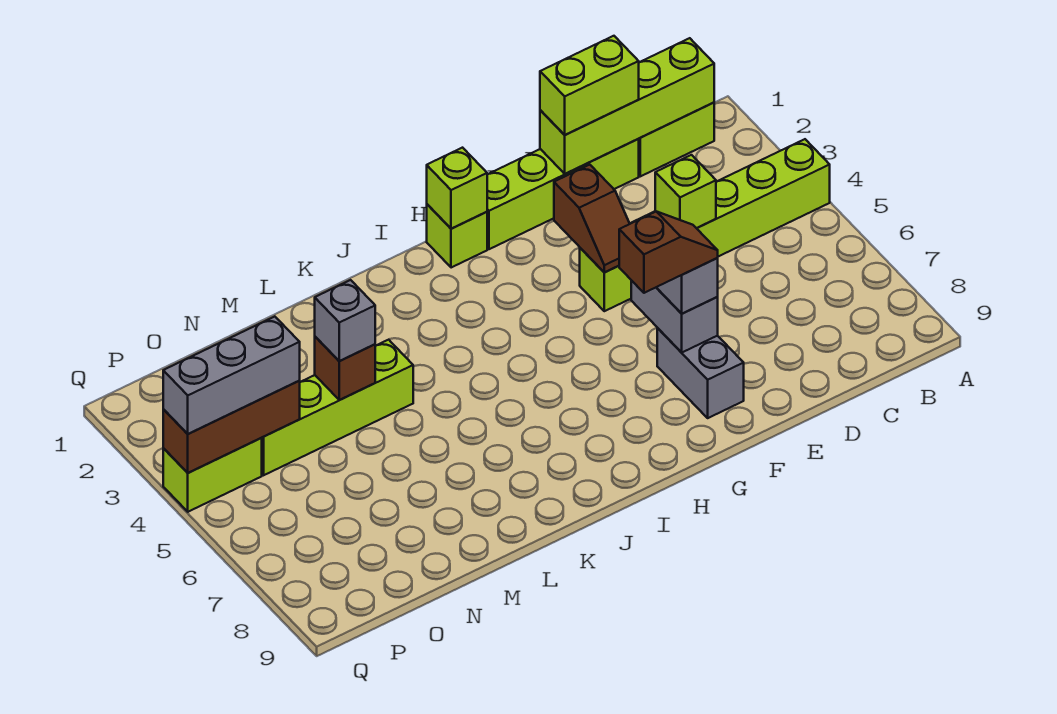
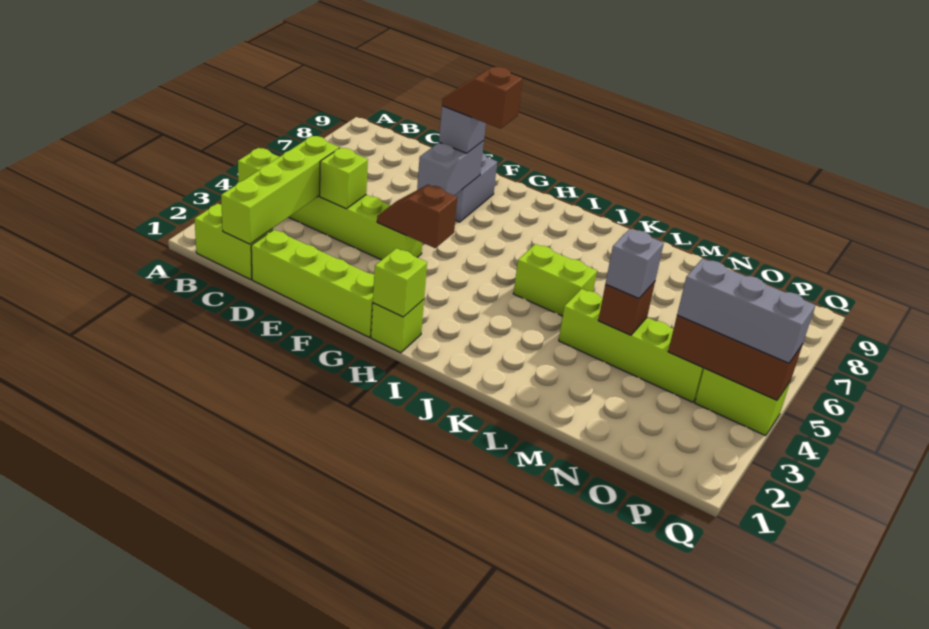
lime 1x4 brick [540,38,714,174] -> lime 1x4 brick turned to [221,136,339,244]
lime 1x2 brick [540,36,639,135] -> lime 1x2 brick moved to [513,244,597,316]
brown 1x2 slope [554,165,630,272] -> brown 1x2 slope turned to [377,185,458,248]

